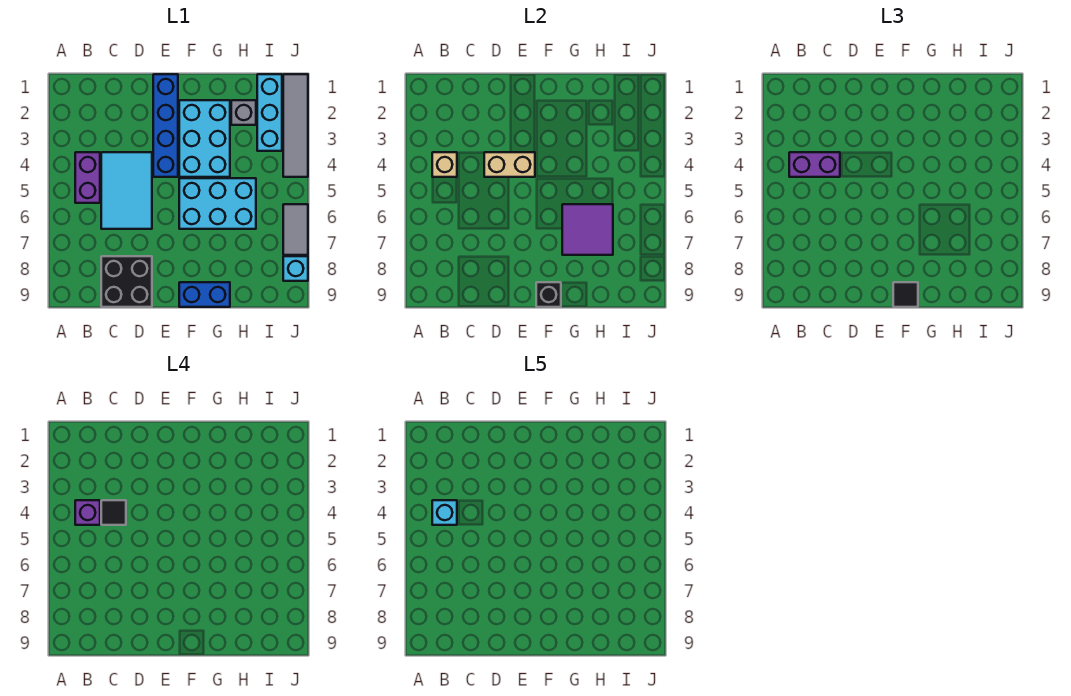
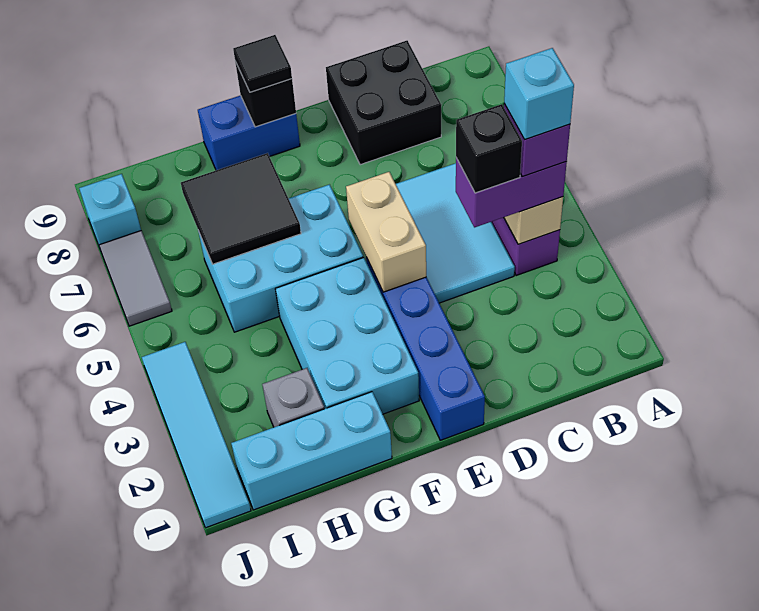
black 1x1 tile [101,500,126,525] -> black 1x1 brick [456,104,522,193]
tan 1x2 brick [484,152,535,177] -> tan 1x2 brick turned to [346,172,426,292]
purple 2x2 tile [562,204,613,255] -> black 2x2 tile [181,153,301,264]
cyan 1x3 brick [257,74,282,151] -> cyan 1x3 brick turned to [231,392,392,510]
grey 1x4 tile [283,74,308,177] -> cyan 1x4 tile [142,342,251,528]

